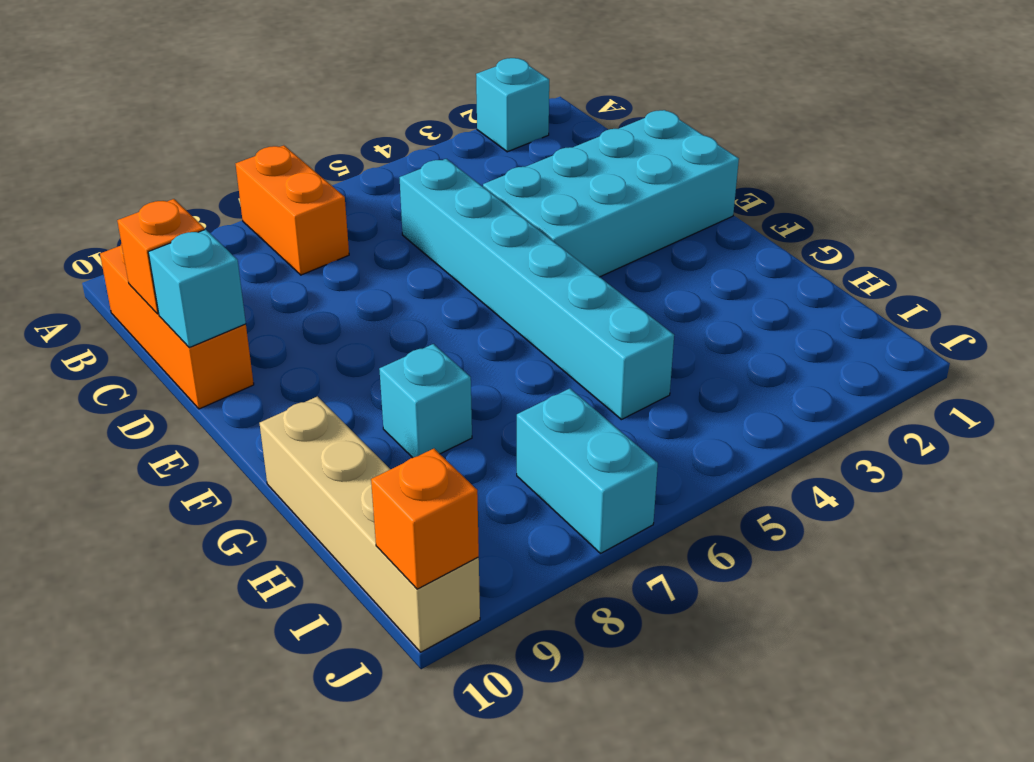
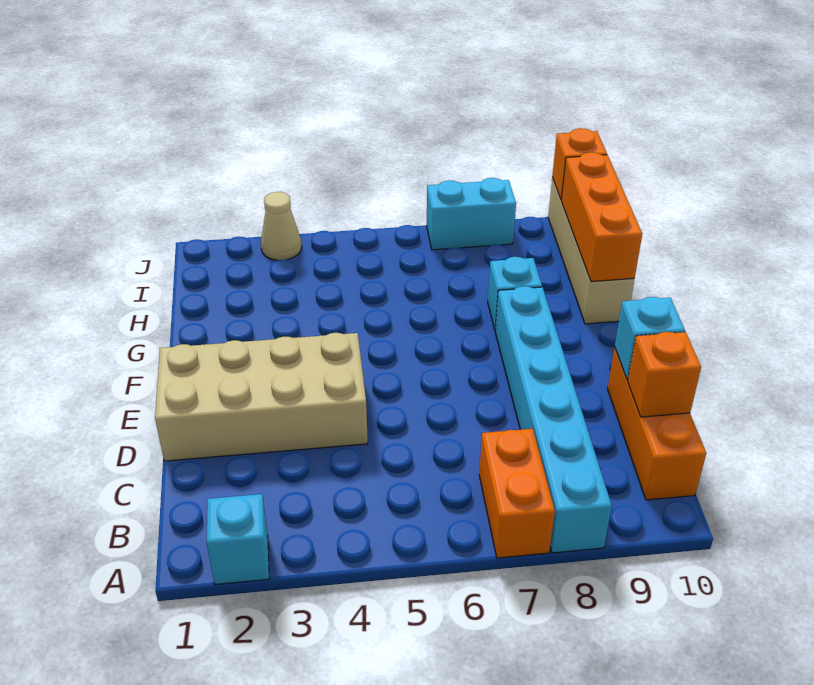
cyan 1x6 brick [399,159,674,420] -> cyan 1x6 brick moved to [495,286,612,553]
cyan 2x4 brick [483,110,739,277] -> tan 2x4 brick [155,333,368,461]
none -> orange 1x3 brick [561,152,642,282]
cyan 1x2 brick [517,388,658,553] -> cyan 1x2 brick turned to [427,178,516,250]
none -> tan 1x1 cone [261,192,302,260]

